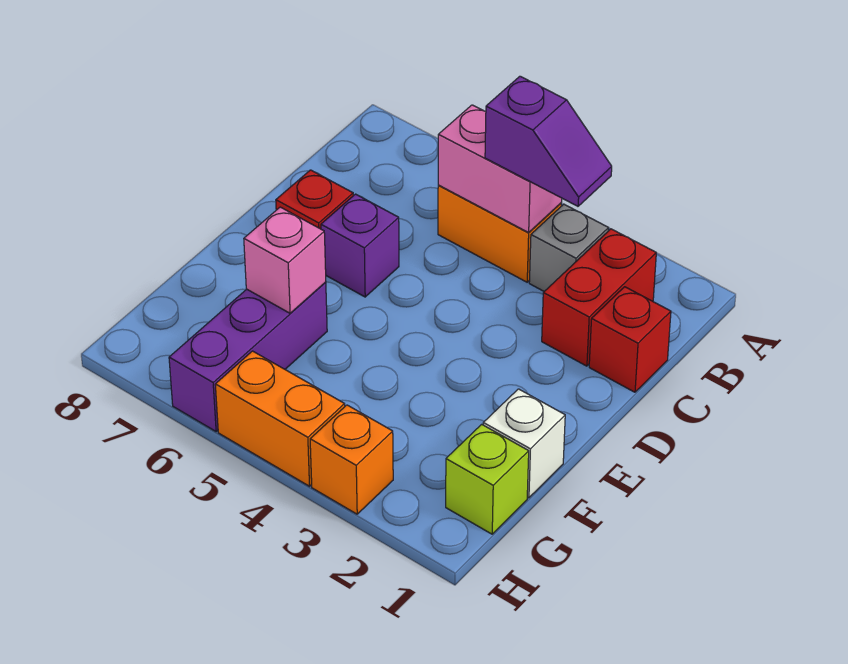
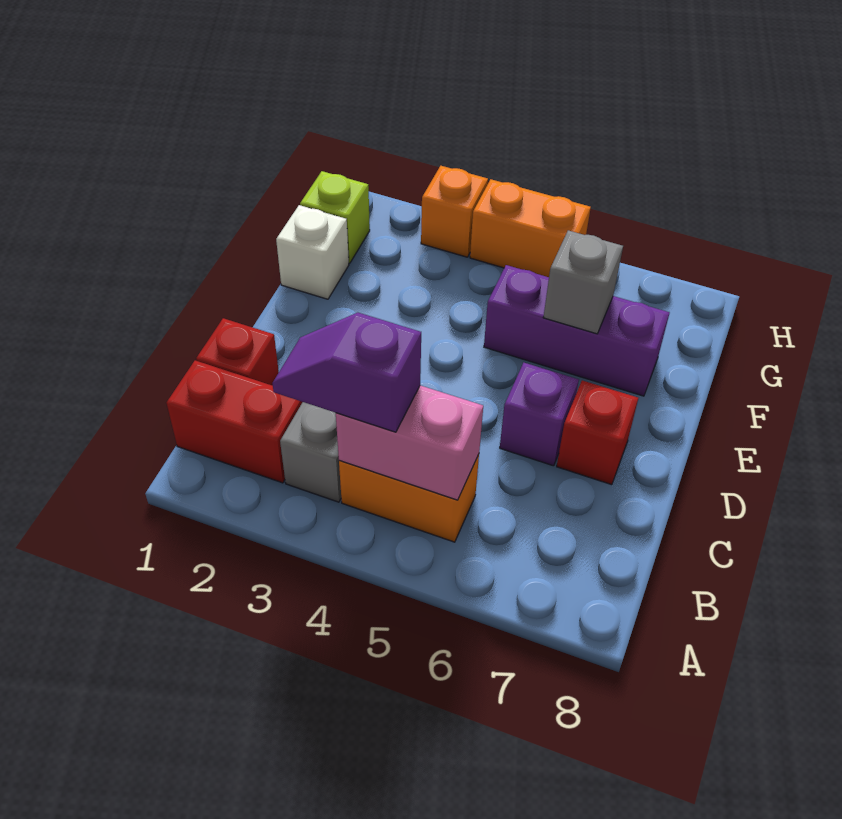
red 1x2 brick [542,229,656,366] -> red 1x2 brick turned to [167,360,302,483]
purple 1x3 brick [169,282,327,432] -> purple 1x3 brick turned to [484,265,670,396]
pink 1x1 brick [244,207,326,313] -> grey 1x1 brick [543,230,623,334]

